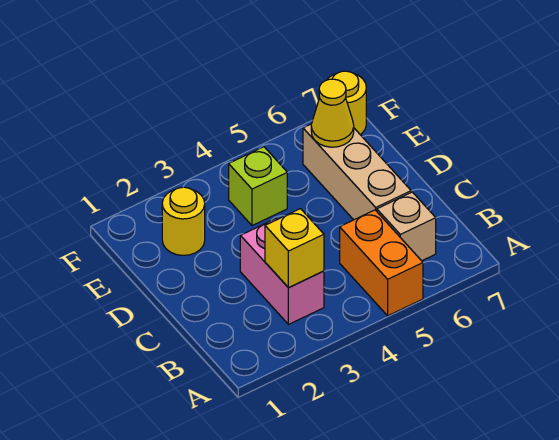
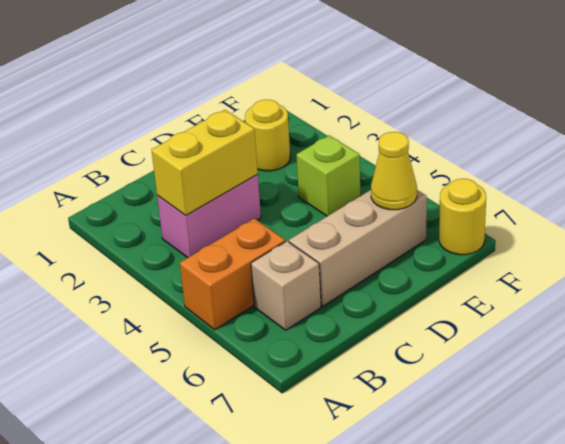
yellow 1x1 brick [265,209,324,288] -> yellow 1x2 brick [152,110,258,215]

